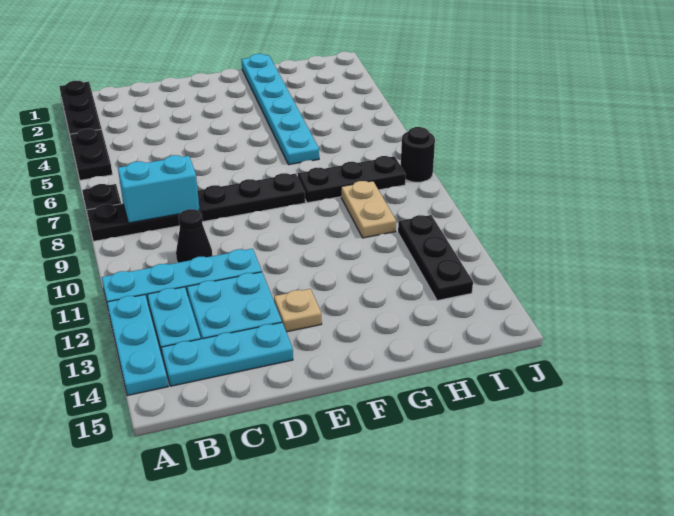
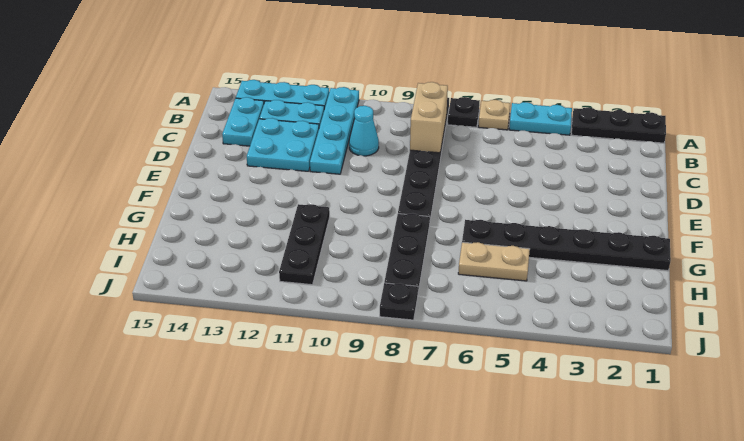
black 1x2 plate [70,129,113,180] -> cyan 1x2 plate [509,102,572,135]
cyan 1x2 brick [118,155,200,223] -> tan 1x2 brick [410,82,448,153]
cyan 1x3 plate [161,322,293,386] -> cyan 1x2 plate [222,97,264,146]
black 1x1 cone [176,209,212,263] -> cyan 1x1 cone [349,106,379,156]
tan 1x1 plate [274,289,322,332] -> tan 1x1 plate moved to [478,100,510,130]
cyan 1x6 plate [241,54,319,165] -> black 1x6 plate [462,220,671,271]
tan 1x2 plate [341,181,396,238] -> tan 1x2 plate moved to [458,242,530,281]
black 1x3 plate [398,215,473,301] -> black 1x3 plate turned to [279,204,330,285]
black 1x1 round brick [401,127,435,182] -> black 1x1 plate [380,283,418,320]

